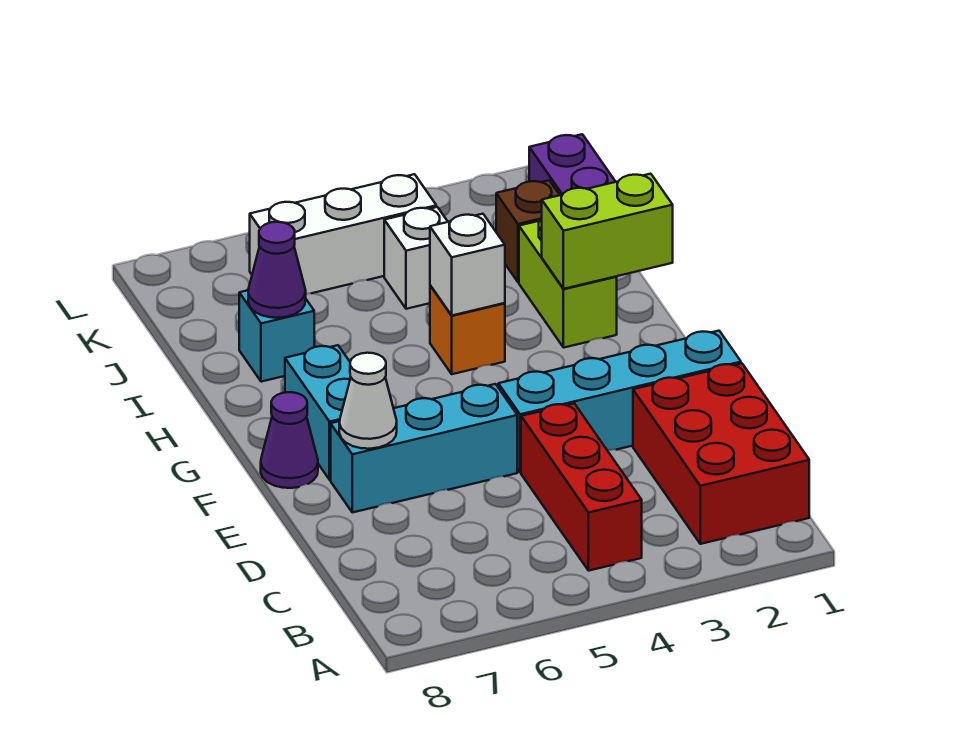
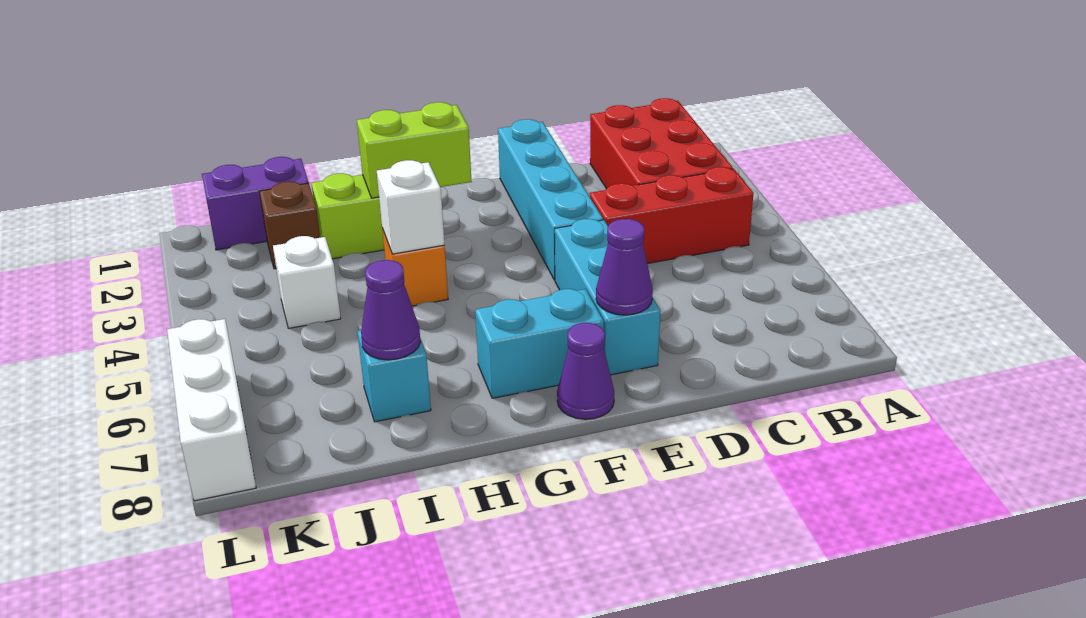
red 2x3 brick [633,363,809,544] -> red 2x3 brick turned to [590,98,733,189]
white 1x1 cone [339,353,397,449] -> purple 1x1 cone [596,219,653,315]
lime 1x2 brick [541,174,673,289] -> lime 1x2 brick turned to [357,102,472,198]
white 1x3 brick [250,174,436,294] -> white 1x3 brick moved to [167,319,256,501]

